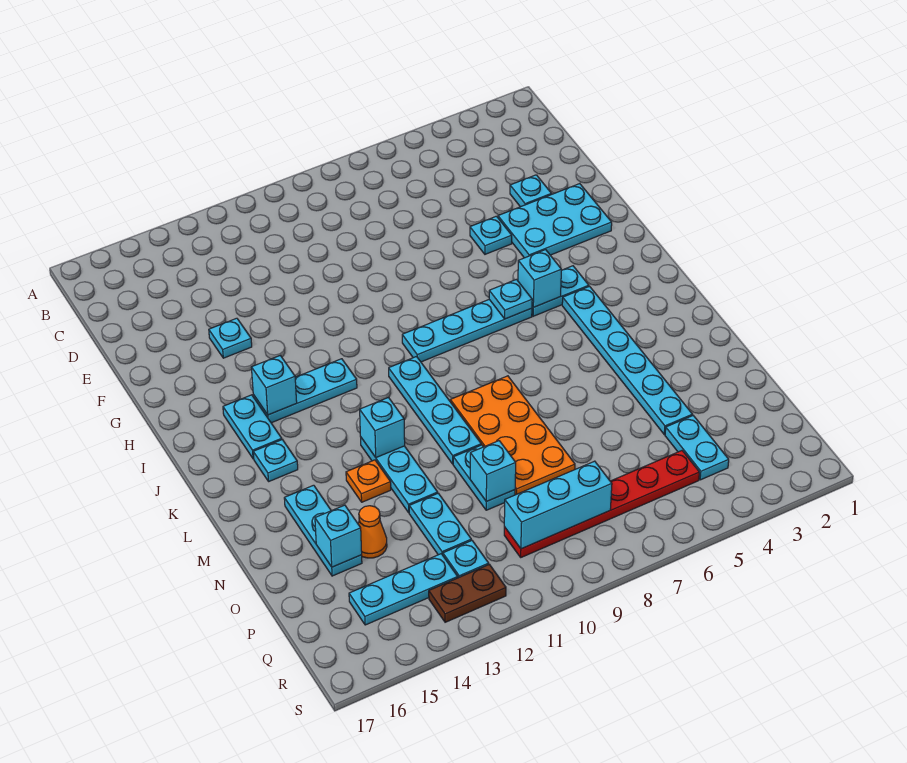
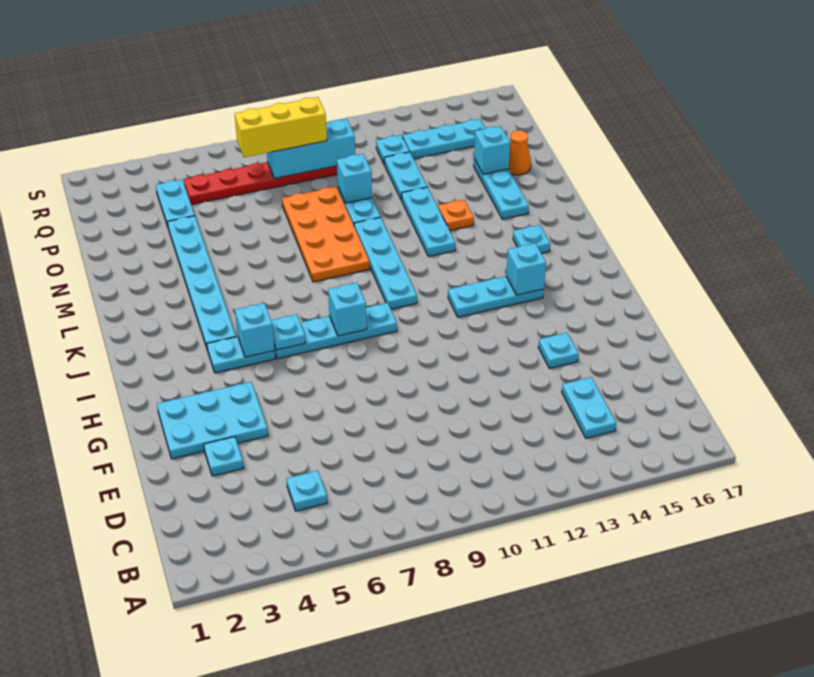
cyan 1x1 plate [470,216,512,254] -> cyan 1x1 plate moved to [286,471,327,511]
cyan 1x2 plate [223,395,282,459] -> cyan 1x2 plate moved to [562,377,616,438]
cyan 1x1 brick [360,397,405,458] -> cyan 1x1 brick moved to [328,283,367,336]
orange 1x1 cone [358,506,387,558] -> orange 1x1 cone moved to [509,130,531,175]
none -> yellow 1x3 brick [235,97,327,157]
brown 1x2 plate [429,564,506,622] -> none

